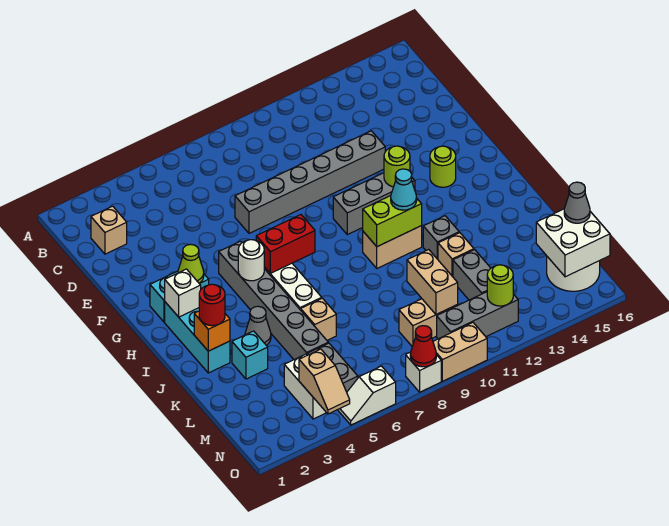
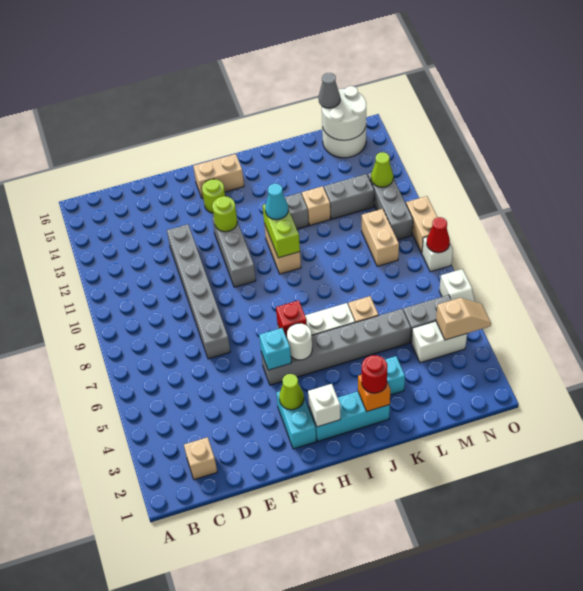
none -> cyan 1x1 brick [259,328,291,370]
red 1x2 brick [256,215,315,273] -> red 1x1 brick [276,300,307,338]
grey 1x1 cone [245,306,271,345] -> none
tan 1x2 brick [407,250,458,314] -> tan 1x2 brick moved to [193,154,244,198]
white 2x2 brick [536,209,610,277] -> white 2x2 round brick [322,86,366,140]
lime 1x1 round brick [487,265,513,306] -> lime 1x1 cone [371,152,393,187]

